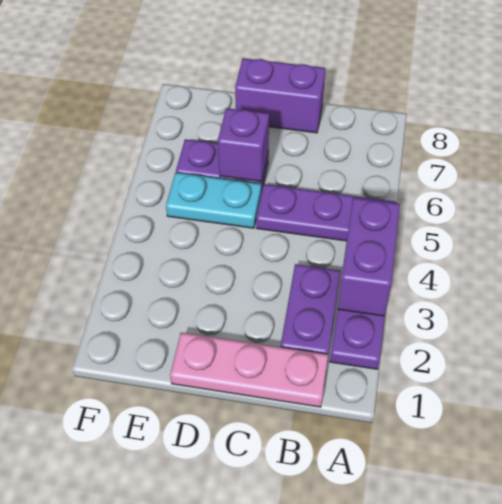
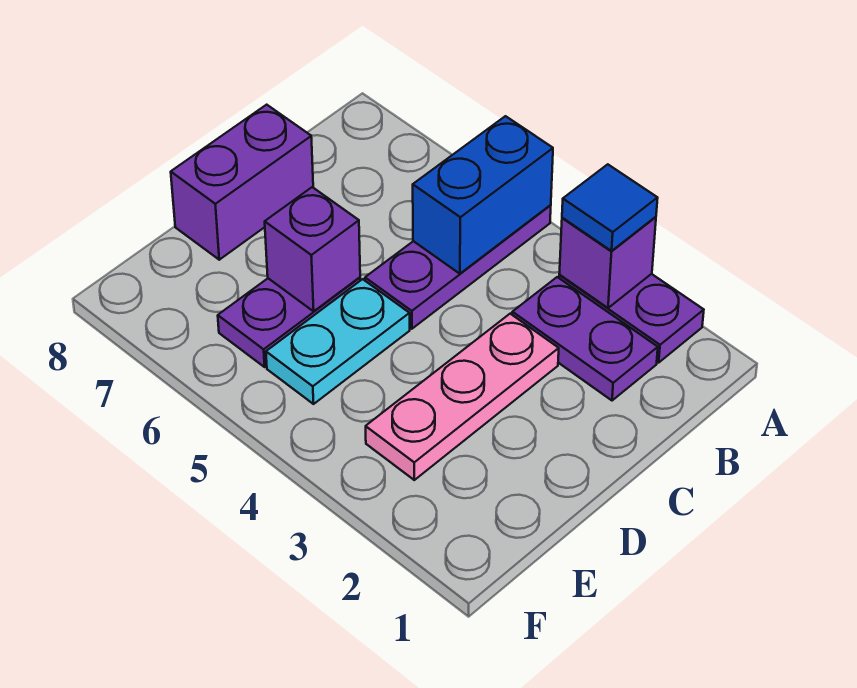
purple 1x2 brick [337,198,400,316] -> purple 1x1 brick [559,217,656,308]
none -> blue 1x1 tile [562,164,658,251]
none -> blue 1x2 brick [413,116,553,274]
pink 1x3 plate [170,333,328,407] -> pink 1x3 plate moved to [366,314,559,480]

